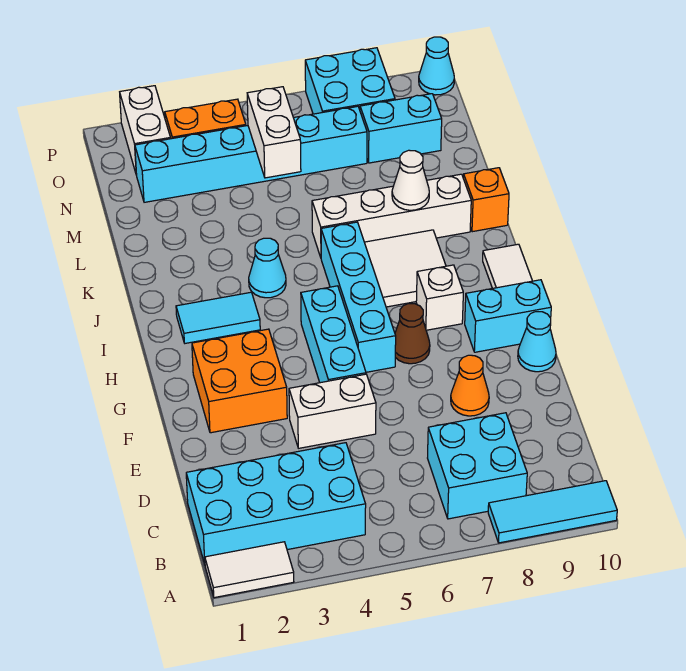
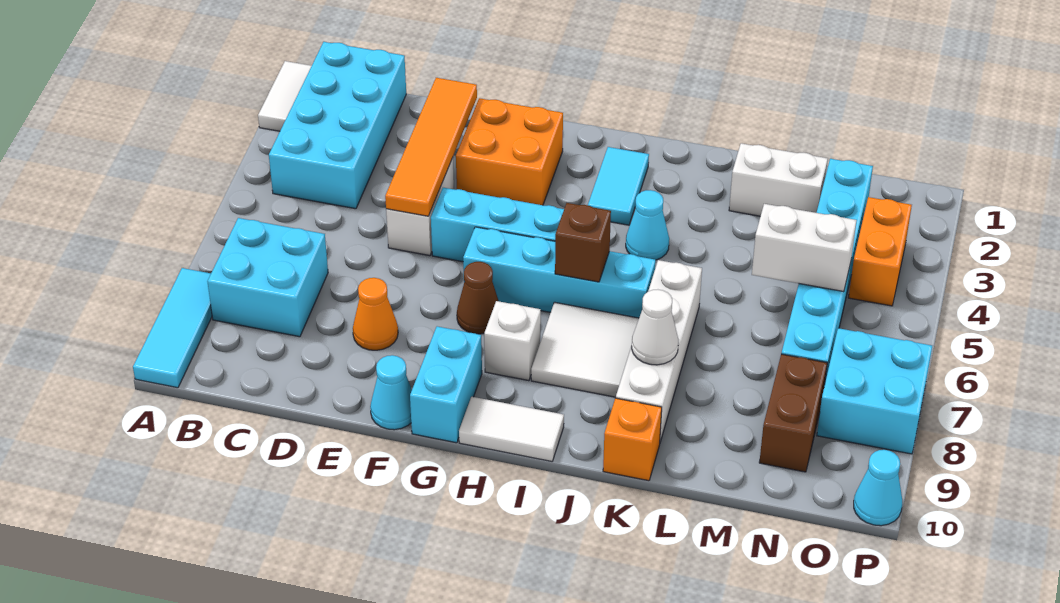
none -> orange 1x4 tile [385,78,477,216]
none -> brown 1x1 brick [555,203,611,282]
cyan 1x2 brick [360,94,442,163] -> brown 1x2 brick [759,354,827,472]
white 1x2 brick [120,86,171,175] -> white 1x2 brick moved to [729,143,828,216]

